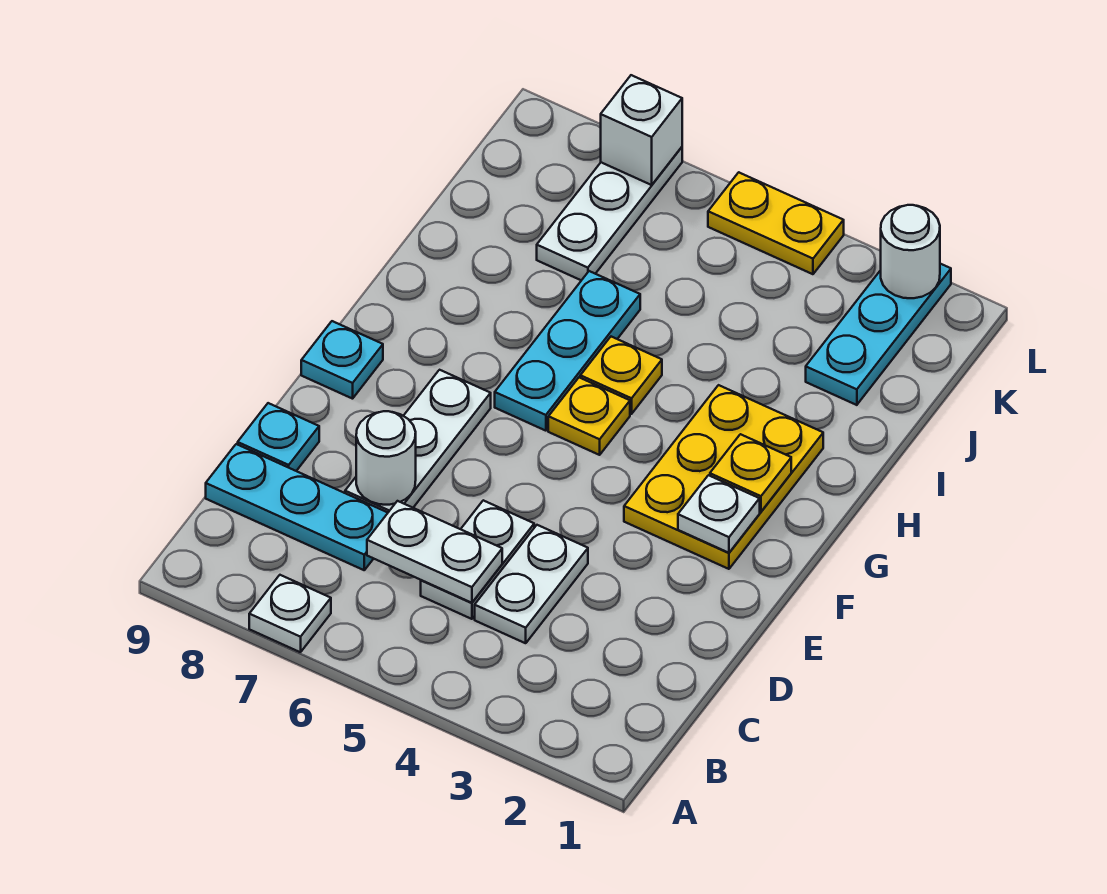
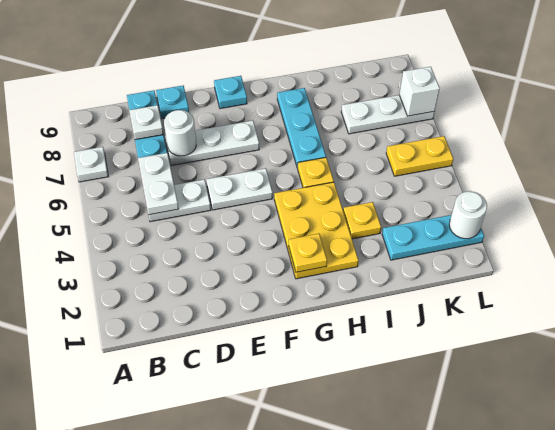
white 1x2 plate [475,525,588,643] -> white 1x2 plate moved to [206,168,273,210]
yellow 2x3 plate [624,385,823,569] -> yellow 2x3 plate turned to [274,182,359,279]
white 1x1 plate [678,475,760,553] -> white 1x1 plate moved to [129,105,163,140]
yellow 1x1 plate [548,378,630,455] -> yellow 1x1 plate moved to [343,202,381,239]
cyan 1x3 plate [495,271,640,431] -> cyan 1x3 plate turned to [277,88,326,168]
yellow 1x2 plate [708,172,844,274] -> yellow 1x2 plate turned to [386,136,453,176]

